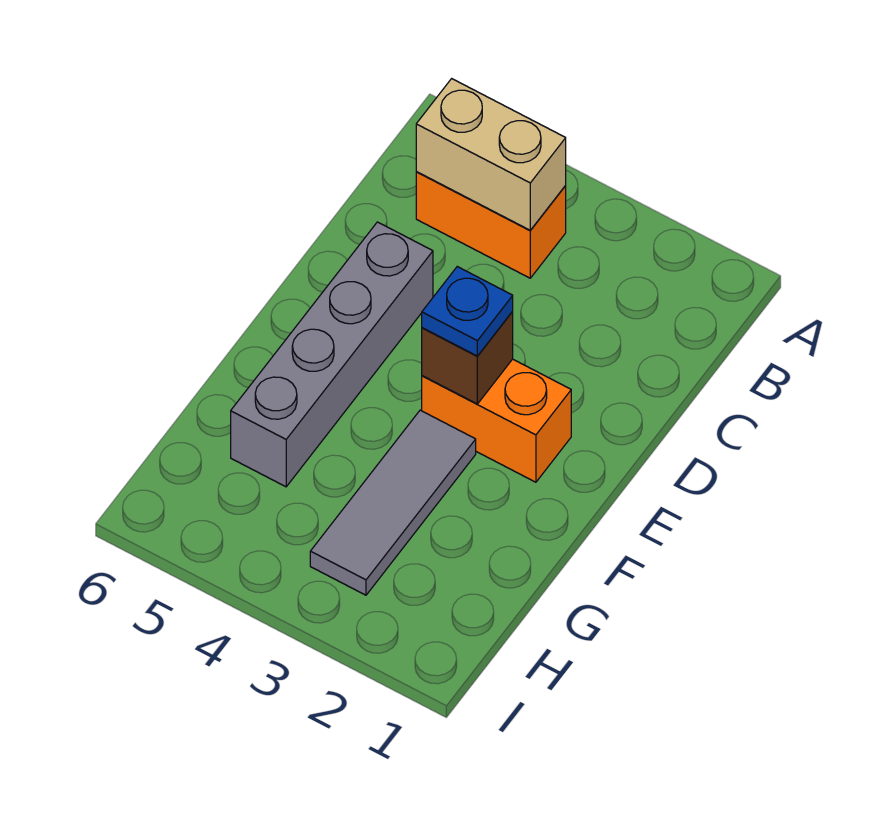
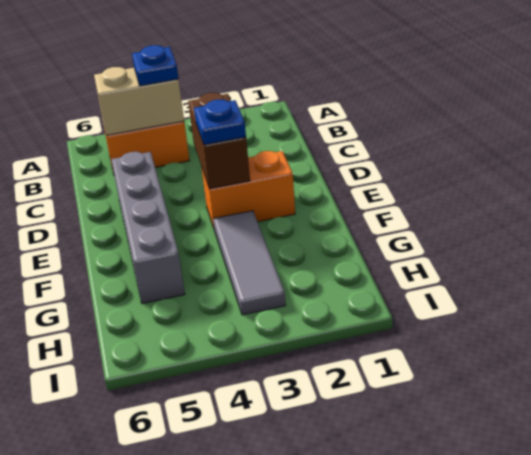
none -> blue 1x1 plate [132,45,179,86]
brown 1x1 brick [422,312,513,404] -> brown 1x2 brick [188,93,250,189]

